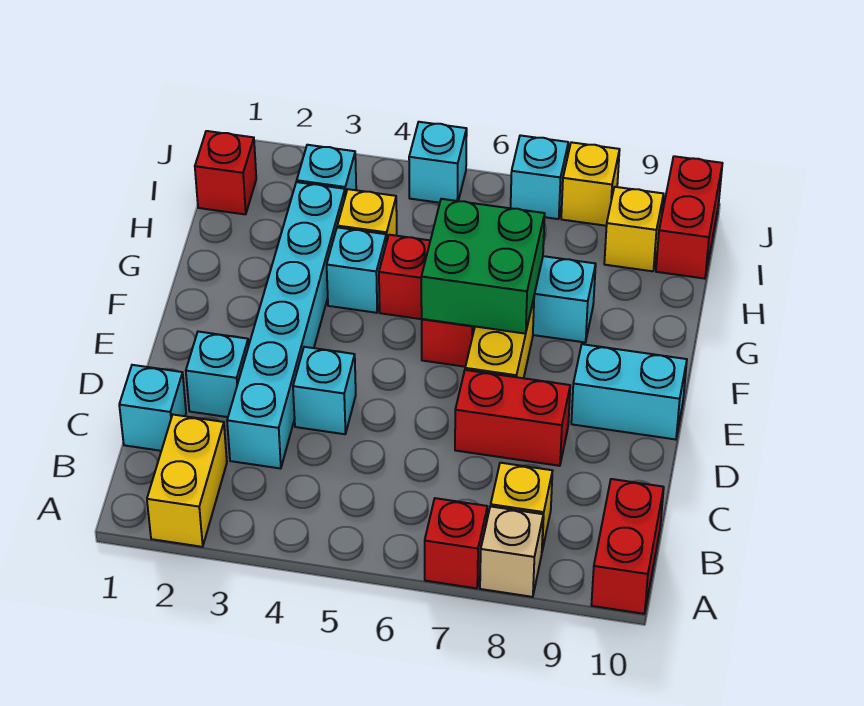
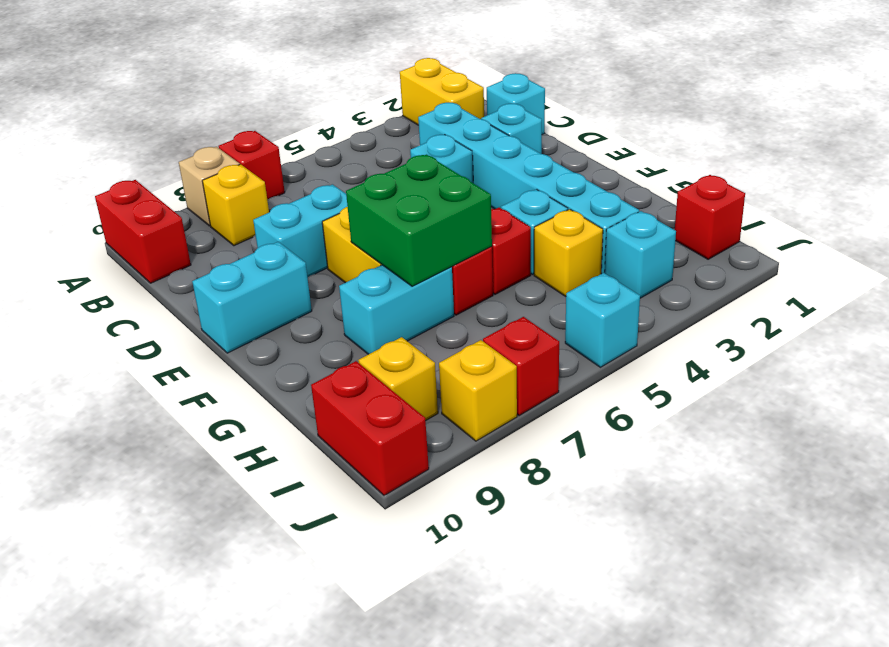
red 1x2 brick [455,370,570,466] -> cyan 1x2 brick [253,184,348,277]
cyan 1x1 brick [511,135,568,219] -> red 1x1 brick [483,317,559,416]

